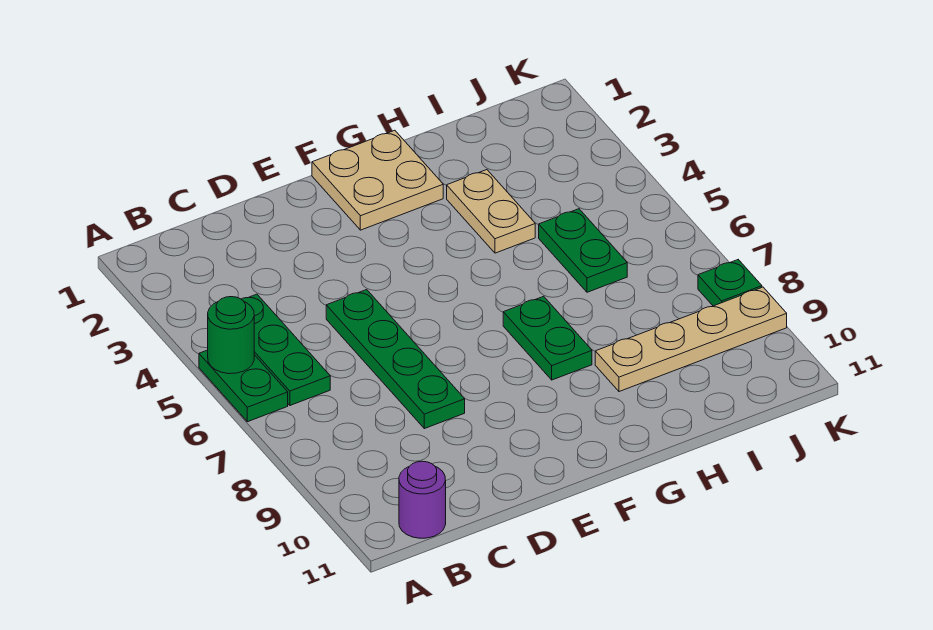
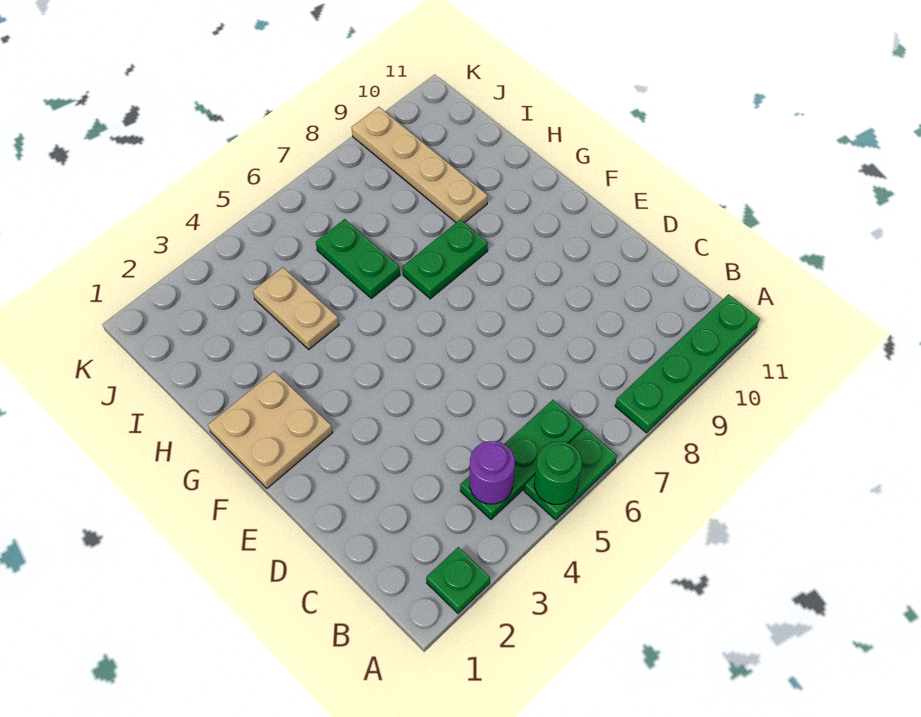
purple 1x1 round brick [399,461,446,538] -> purple 1x1 round brick moved to [470,441,515,504]
green 1x4 plate [326,290,465,429] -> green 1x4 plate moved to [615,294,760,433]
tan 1x2 plate [447,170,535,253] -> tan 1x2 plate turned to [253,267,339,349]
green 1x2 plate [539,209,627,292] -> green 1x2 plate turned to [316,219,400,298]
green 1x1 plate [698,260,762,306] -> green 1x1 plate moved to [426,547,490,613]

